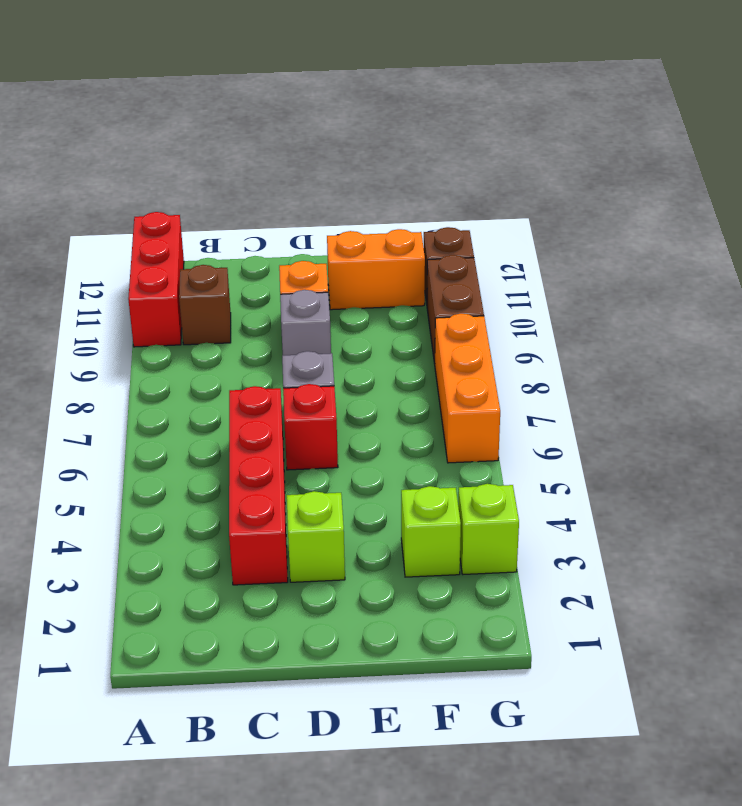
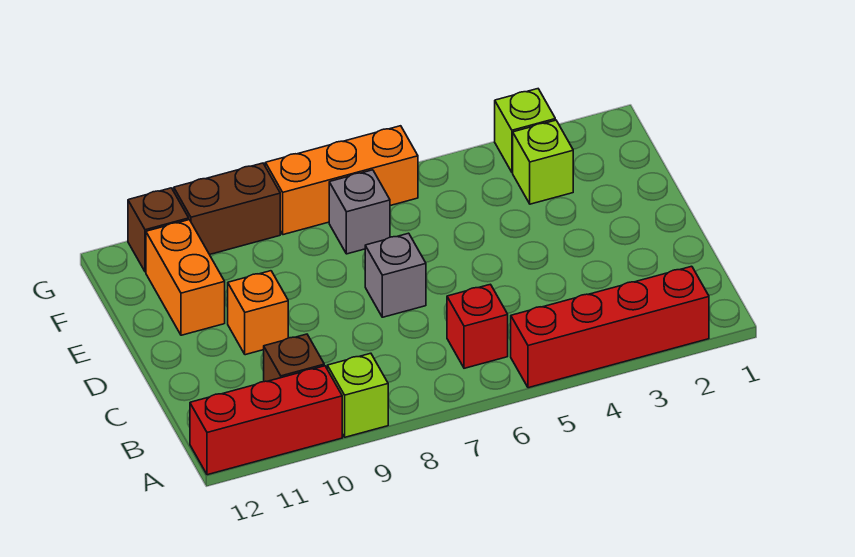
red 1x4 brick [229,386,288,585] -> red 1x4 brick moved to [511,266,709,388]
lime 1x1 brick [287,491,345,582] -> lime 1x1 brick moved to [327,353,388,437]
red 1x1 brick [283,384,338,470] -> red 1x1 brick moved to [447,284,508,368]
grey 1x1 brick [280,290,331,355] -> grey 1x1 brick moved to [329,170,390,254]

